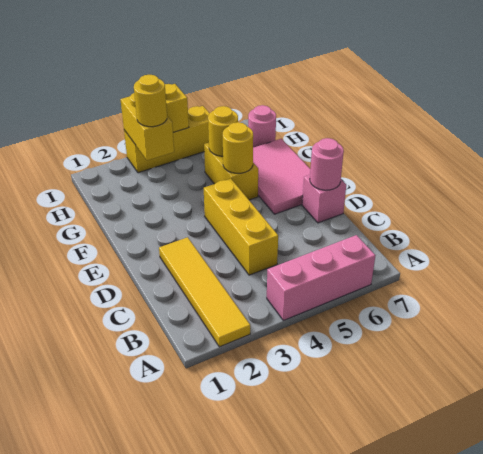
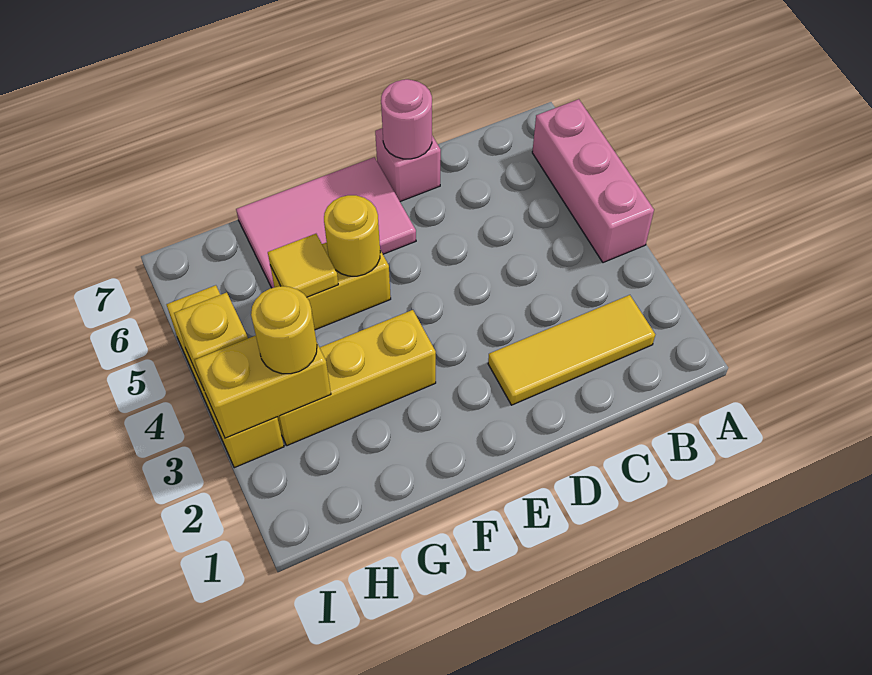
yellow 1x4 tile [159,237,250,347] -> yellow 1x3 tile [488,295,655,405]
yellow 1x3 brick [204,179,278,275] -> yellow 1x3 brick moved to [277,310,436,446]
yellow 1x1 round brick [208,106,238,156] -> yellow 1x1 tile [268,234,338,297]
pink 1x1 round brick [248,105,276,148] -> none

